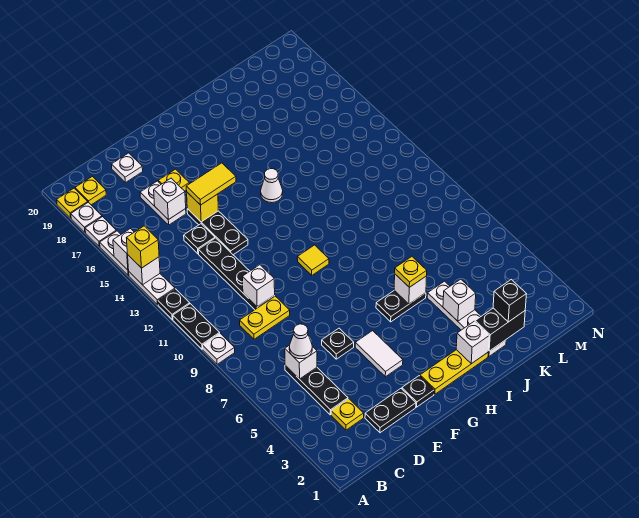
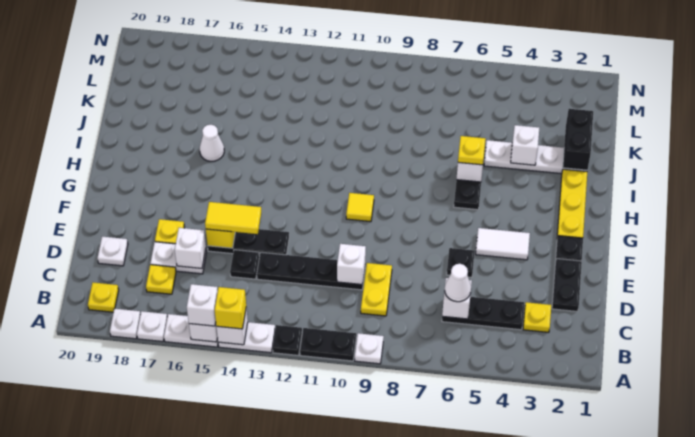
yellow 1x1 plate [57,188,88,218] -> yellow 1x1 plate moved to [146,265,176,294]
yellow 1x2 tile [186,163,236,205] -> yellow 1x2 tile turned to [205,202,261,234]
white 1x1 cone [261,169,283,203] -> white 1x1 cone moved to [200,125,224,161]
white 1x1 brick [456,321,489,364] -> white 1x1 brick moved to [187,284,218,326]
black 1x1 brick [493,280,526,322] -> none

